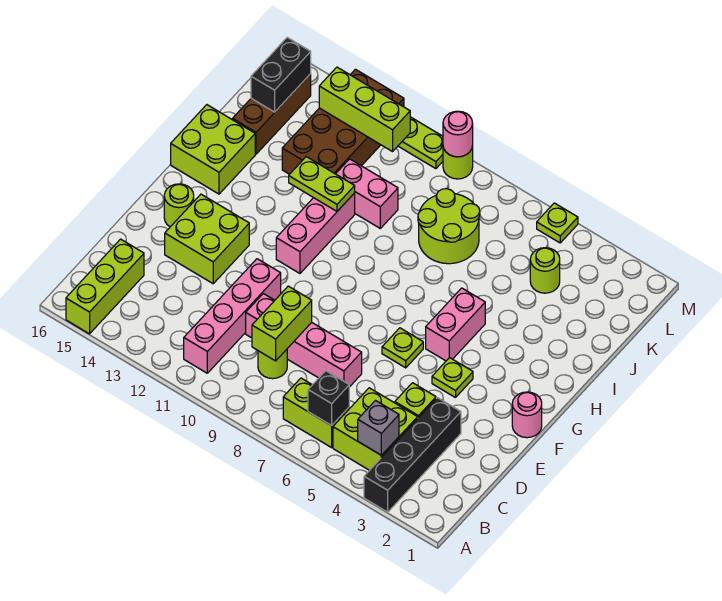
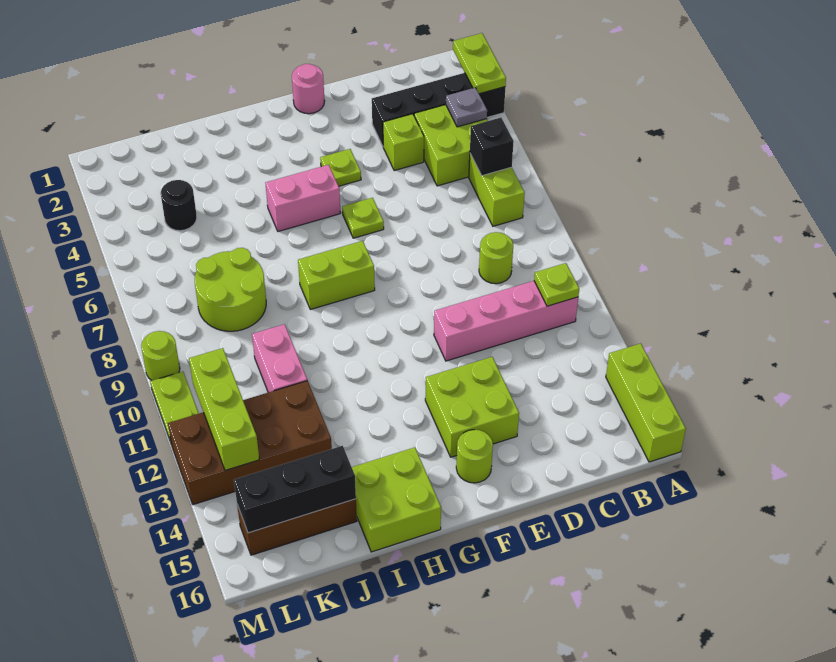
lime 1x3 brick [66,239,144,334] -> lime 1x3 brick turned to [606,344,686,462]
grey 1x1 brick [358,401,399,455] -> grey 1x1 plate [446,88,487,127]
lime 1x2 brick [252,286,312,361] -> lime 1x2 brick moved to [298,241,375,309]
pink 1x4 brick [246,294,362,387] -> none
pink 1x3 brick [276,193,355,273] -> none
lime 1x2 plate [289,157,355,211] -> lime 1x2 plate moved to [453,33,506,94]
lime 1x1 round brick [530,248,560,293] -> black 1x1 round brick [161,180,197,231]
black 1x2 brick [251,37,311,112] -> black 1x3 brick [234,446,356,533]
lime 1x1 plate [537,203,578,243] -> lime 1x1 plate moved to [534,263,579,306]
pink 1x1 round brick [443,111,473,157] -> none

